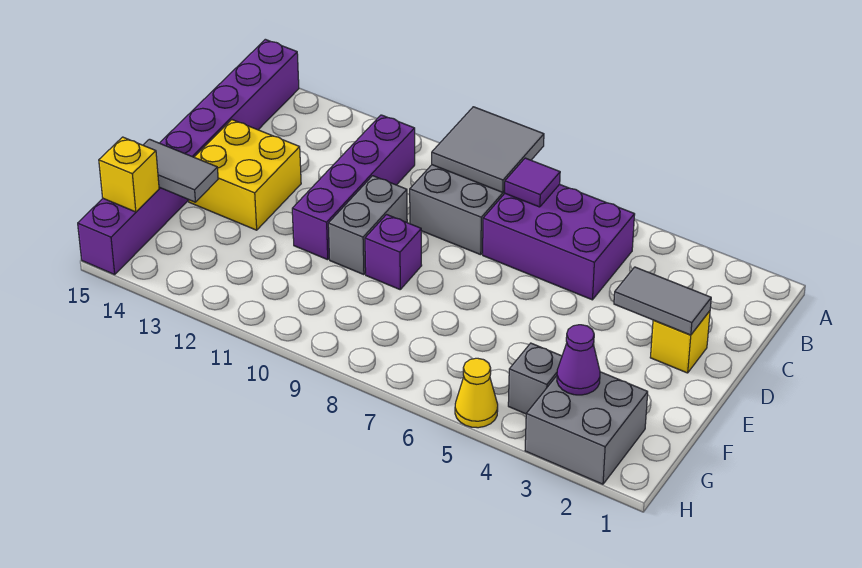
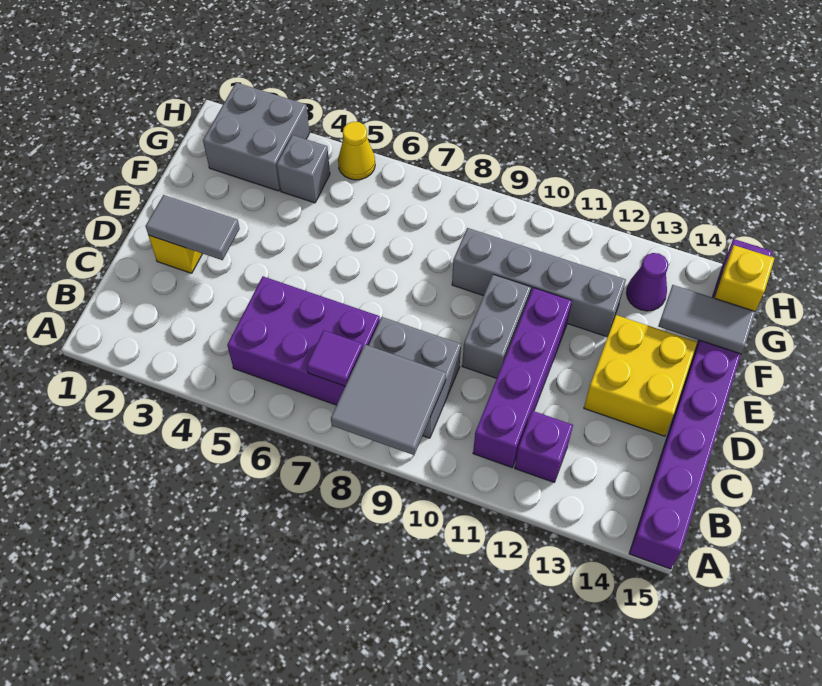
purple 1x1 brick [365,215,422,289] -> purple 1x1 brick moved to [515,411,573,482]
none -> grey 1x4 brick [452,228,626,337]
purple 1x1 cone [557,325,600,395] -> purple 1x1 cone moved to [626,253,668,311]

